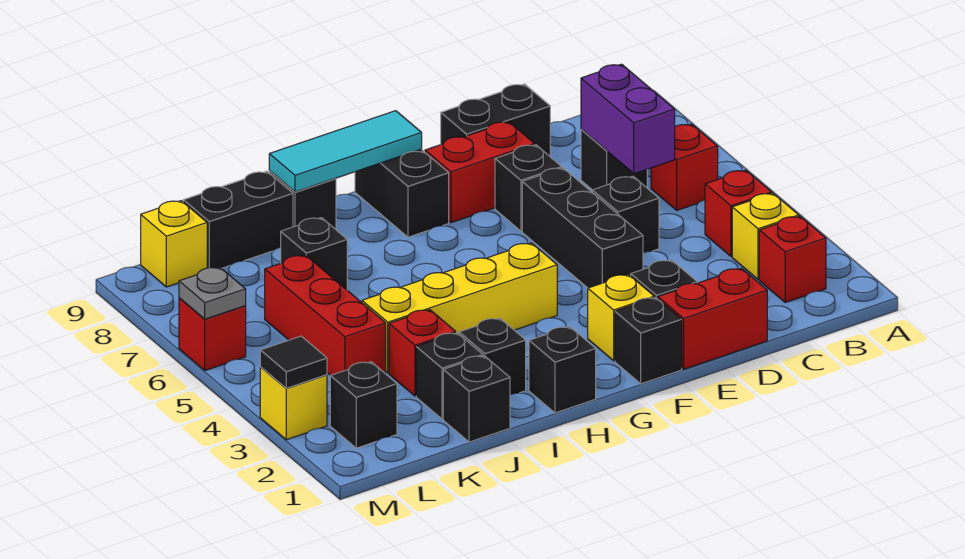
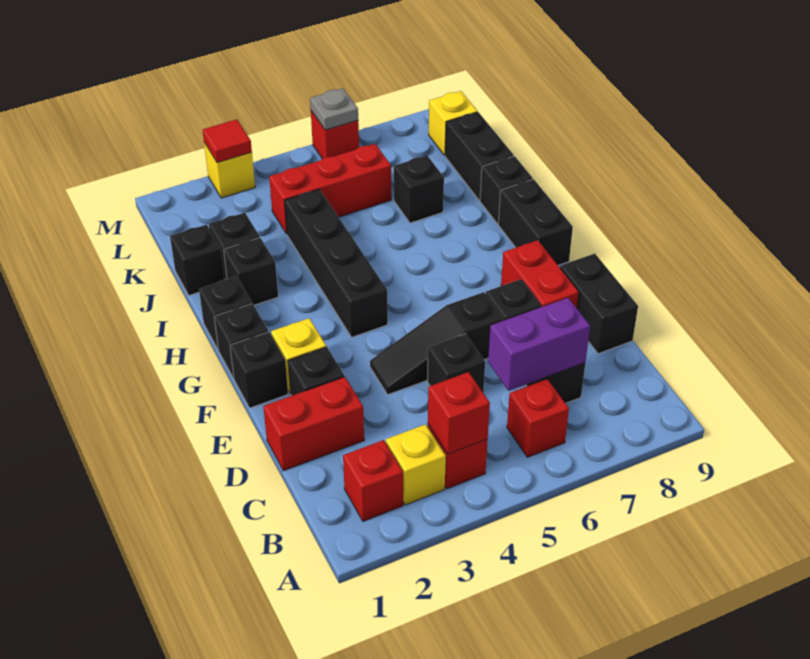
red 1x2 brick [658,268,767,369] -> red 1x2 brick turned to [263,377,364,471]
black 1x3 brick [522,168,643,288] -> black 1x3 slope [370,292,503,395]
yellow 1x4 brick [362,243,557,373] -> black 1x4 brick [285,189,388,337]
black 1x2 brick [355,149,449,237] -> black 1x2 brick turned to [498,179,573,265]
cyan 1x3 tile [269,111,422,192] -> none
red 1x1 brick [389,310,456,396] -> red 1x1 brick moved to [428,372,490,454]
black 1x1 brick [330,362,397,448] -> black 1x1 brick moved to [214,304,268,378]
black 1x1 tile [260,336,327,388] -> red 1x1 tile [203,119,252,163]

